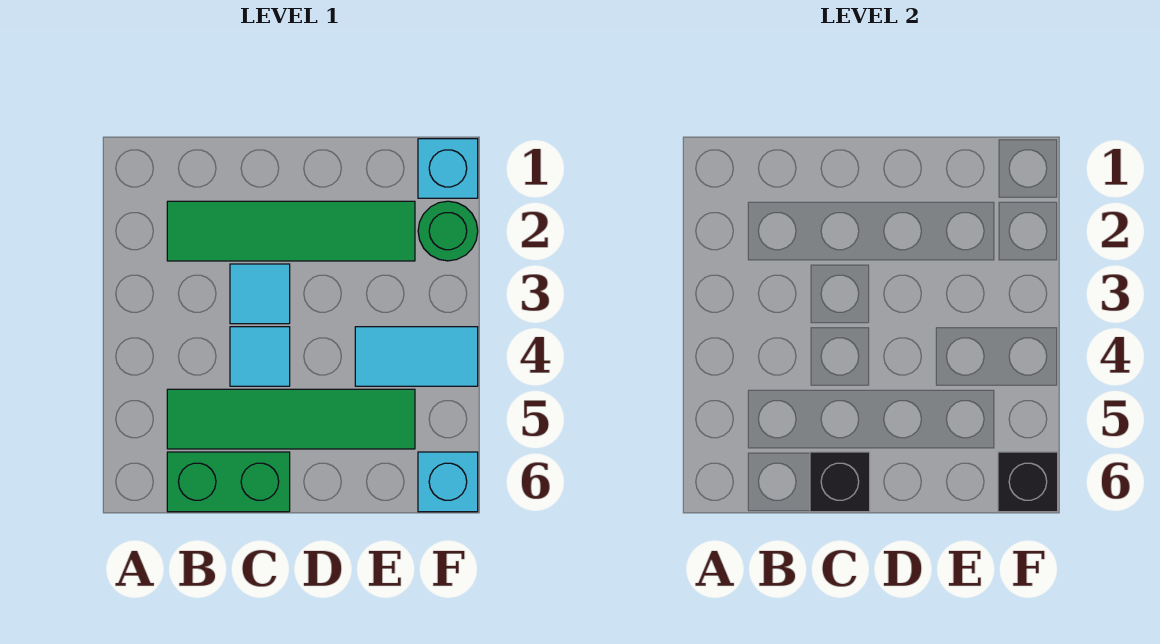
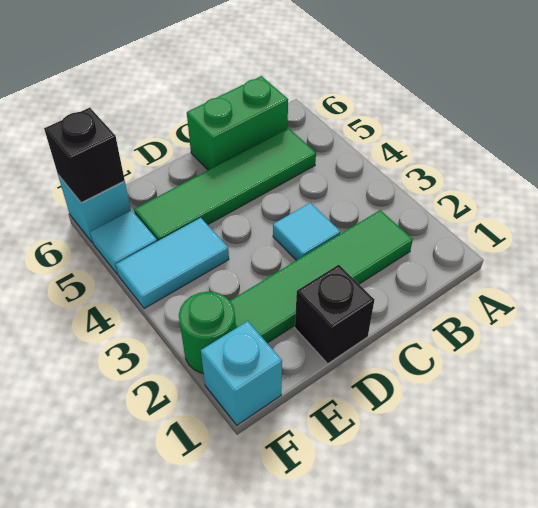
cyan 1x1 tile [230,327,290,386] -> cyan 1x1 tile moved to [90,210,157,274]
black 1x1 brick [810,452,870,512] -> black 1x1 brick moved to [295,265,374,364]

